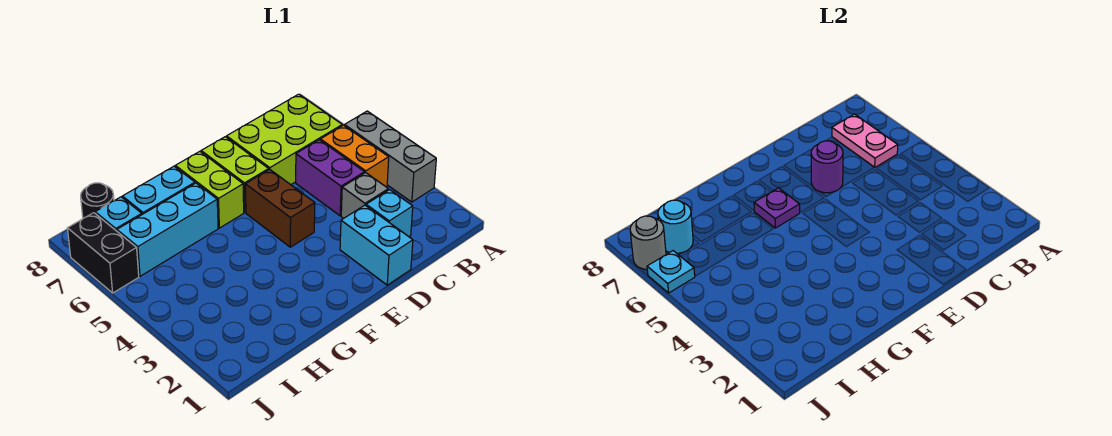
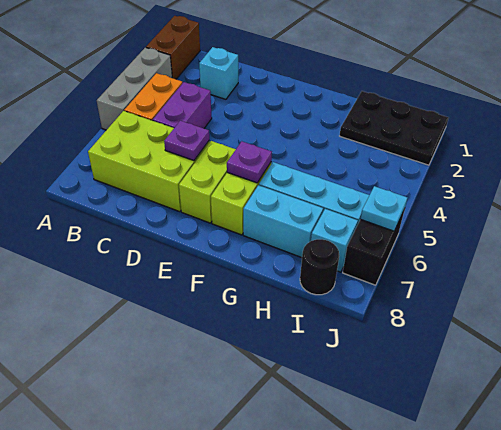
pink 1x2 plate [832,114,898,167] -> none
grey 1x1 brick [341,173,388,218] -> none
cyan 1x2 brick [340,205,413,285] -> none
purple 1x1 round brick [811,141,843,193] -> purple 1x1 plate [164,121,209,161]
brown 1x2 brick [246,169,315,247] -> brown 1x2 brick moved to [146,16,200,79]
none -> black 2x3 plate [340,91,448,165]
cyan 1x1 round brick [658,200,693,253] -> none
grey 1x1 round brick [630,216,666,270] -> none

